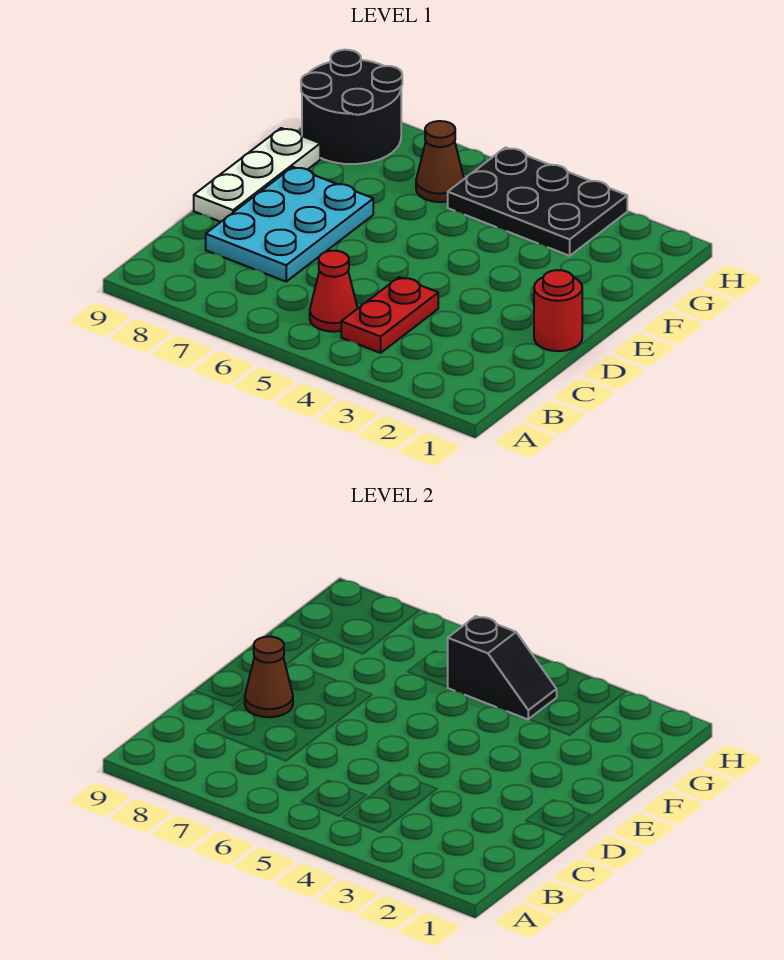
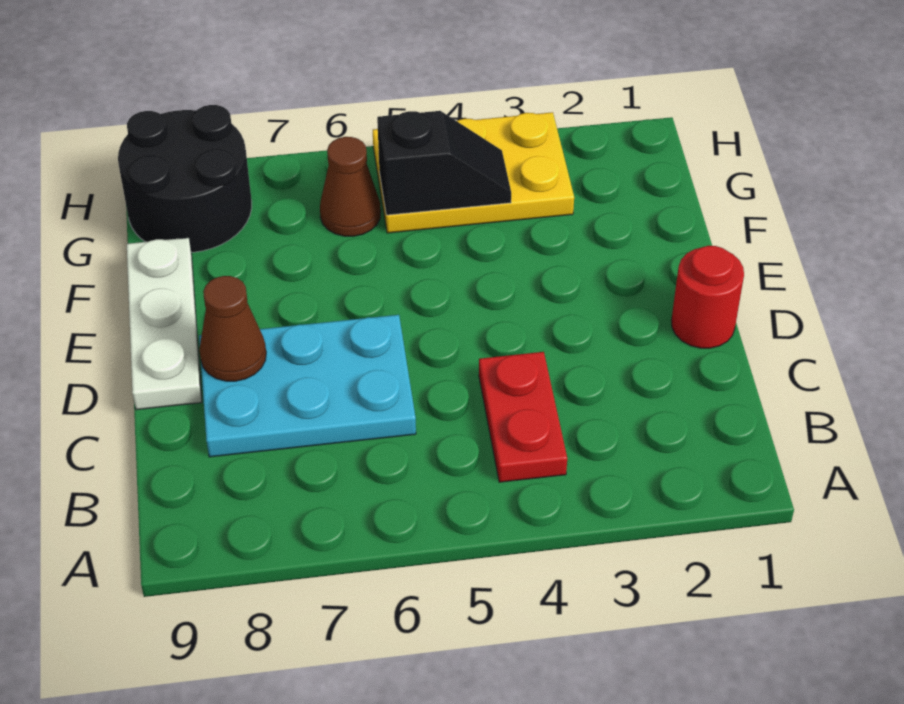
red 1x1 cone [310,251,358,332] -> none
cyan 2x3 plate [206,167,373,282] -> cyan 2x3 plate turned to [199,315,416,457]
black 2x3 plate [448,148,627,256] -> yellow 2x3 plate [373,112,574,233]

